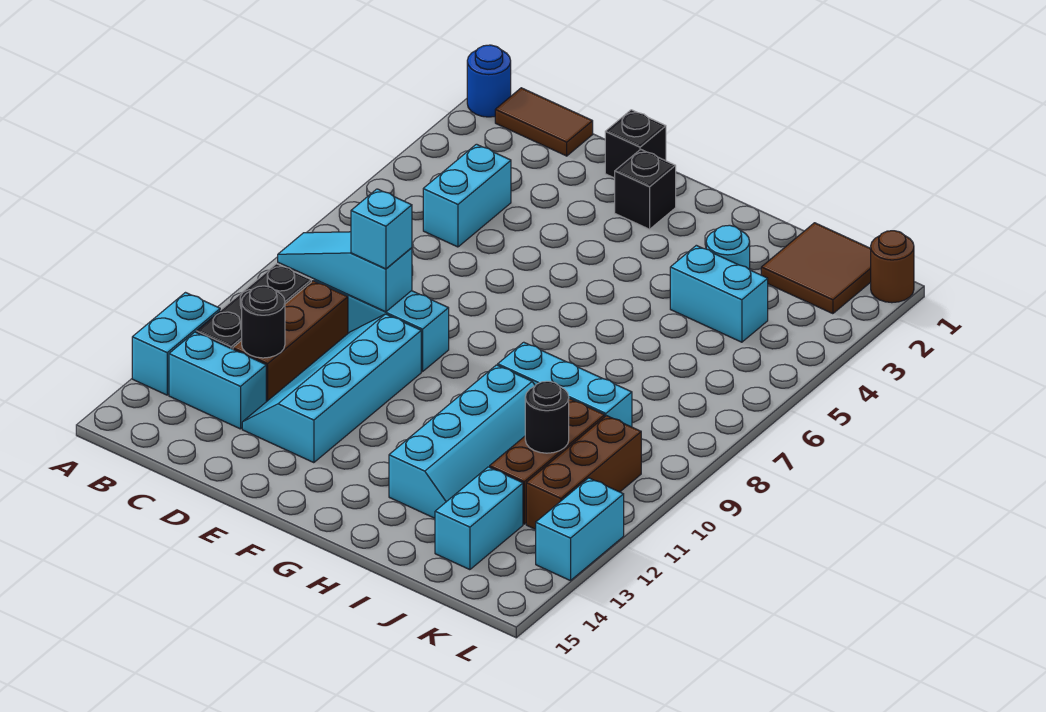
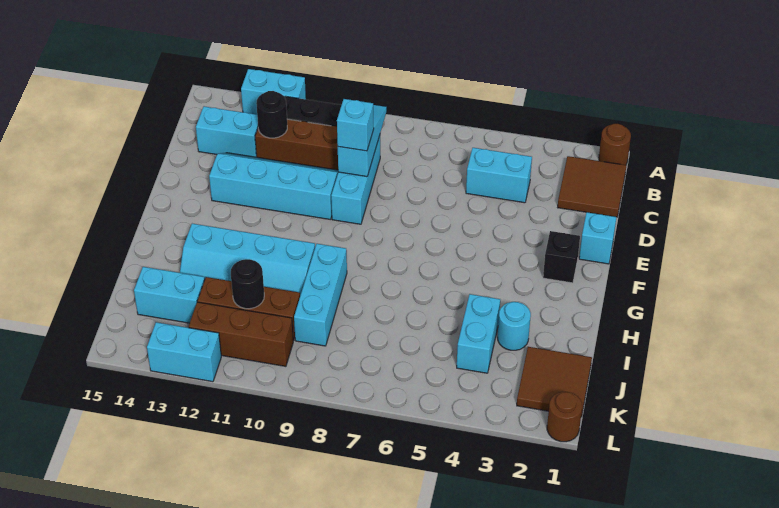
blue 1x1 round brick [467,45,511,117] -> brown 1x1 round brick [599,124,631,165]
brown 1x2 tile [495,88,593,156] -> brown 2x2 tile [558,156,626,217]
cyan 1x2 brick [169,332,266,429] -> cyan 1x2 brick turned to [196,106,258,157]
black 1x1 brick [605,110,666,178] -> cyan 1x1 brick [579,212,616,264]

